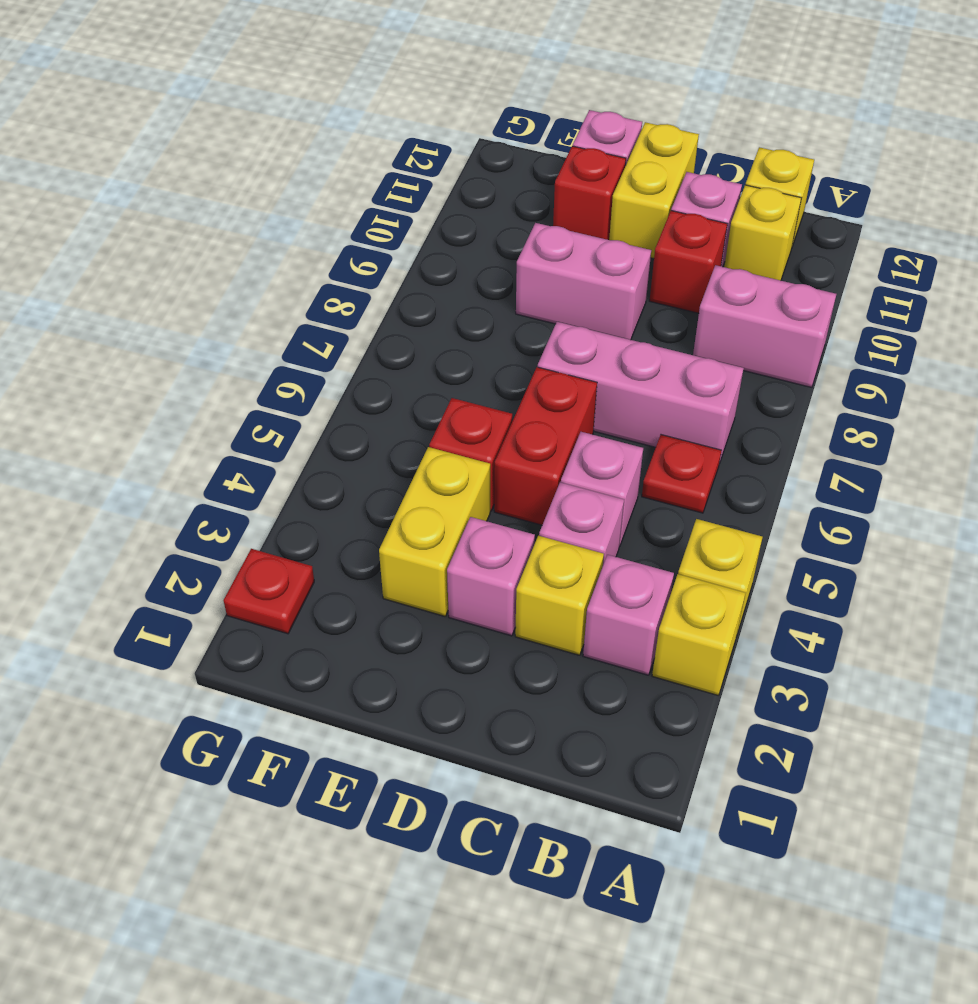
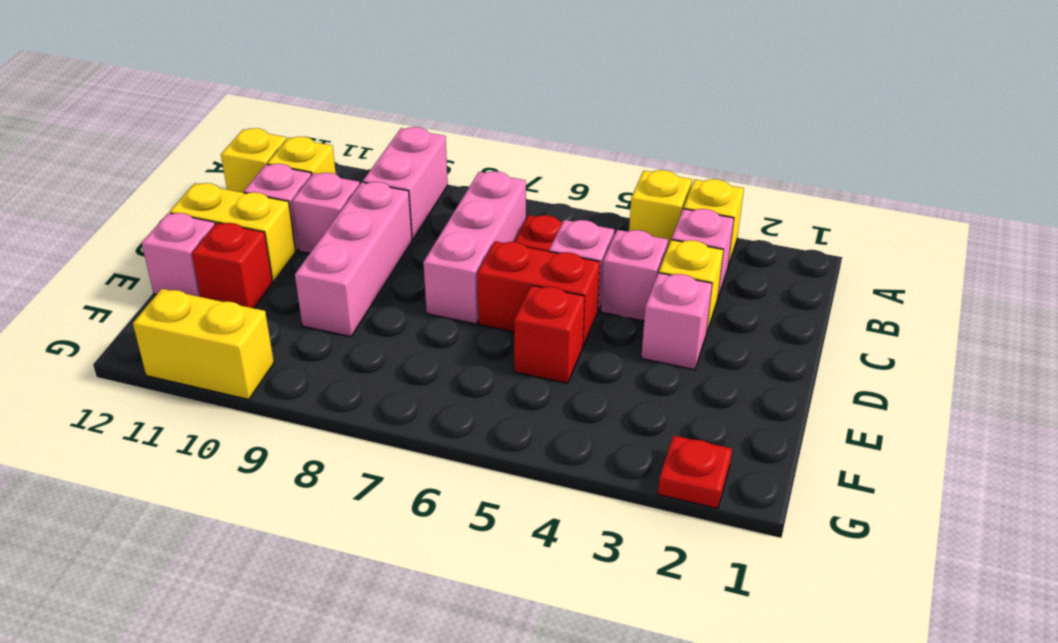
red 1x1 brick [650,211,727,313] -> pink 1x1 brick [292,173,360,253]
pink 1x2 brick [516,223,651,340] -> pink 1x3 brick [295,182,412,337]
yellow 1x2 brick [379,447,490,616] -> yellow 1x2 brick moved to [133,289,274,399]

